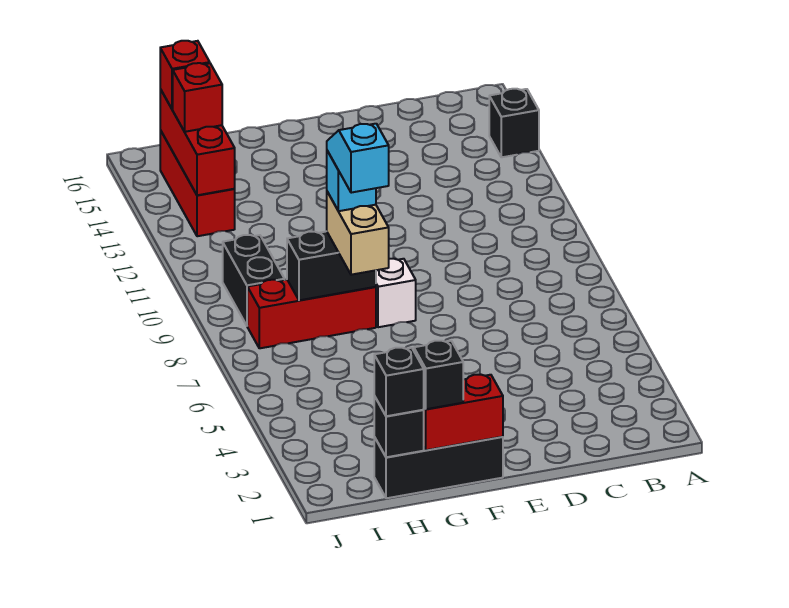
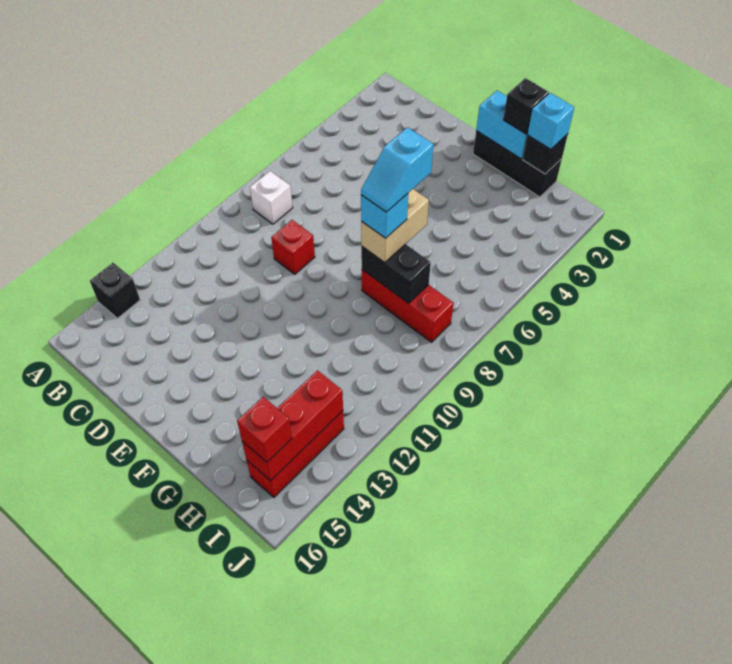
red 1x2 brick [424,375,503,450] -> cyan 1x2 brick [476,91,528,159]
white 1x1 brick [376,259,416,327] -> white 1x1 brick moved to [250,171,293,224]
black 1x1 brick [374,348,424,416] -> cyan 1x1 brick [527,93,574,150]
black 1x2 brick [223,235,285,325] -> none
red 1x1 brick [173,63,222,132] -> red 1x1 brick moved to [271,220,315,274]

